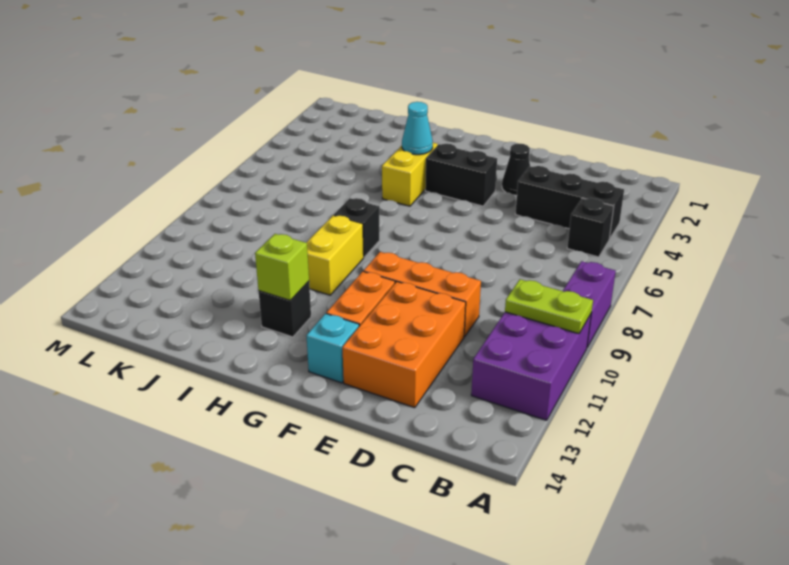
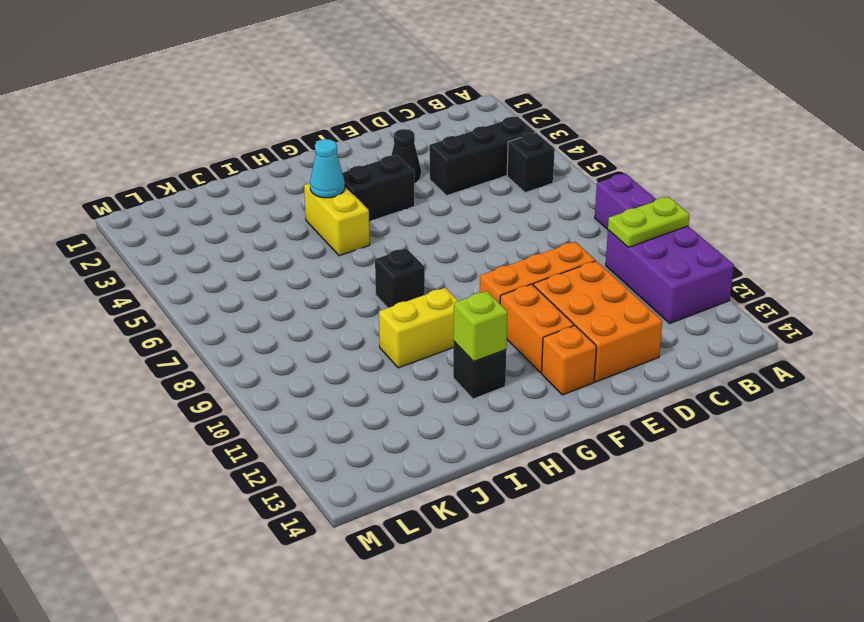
cyan 1x1 brick [306,314,359,383] -> orange 1x1 brick [542,326,596,395]
yellow 1x2 brick [306,215,364,295] -> yellow 1x2 brick turned to [379,288,458,368]

